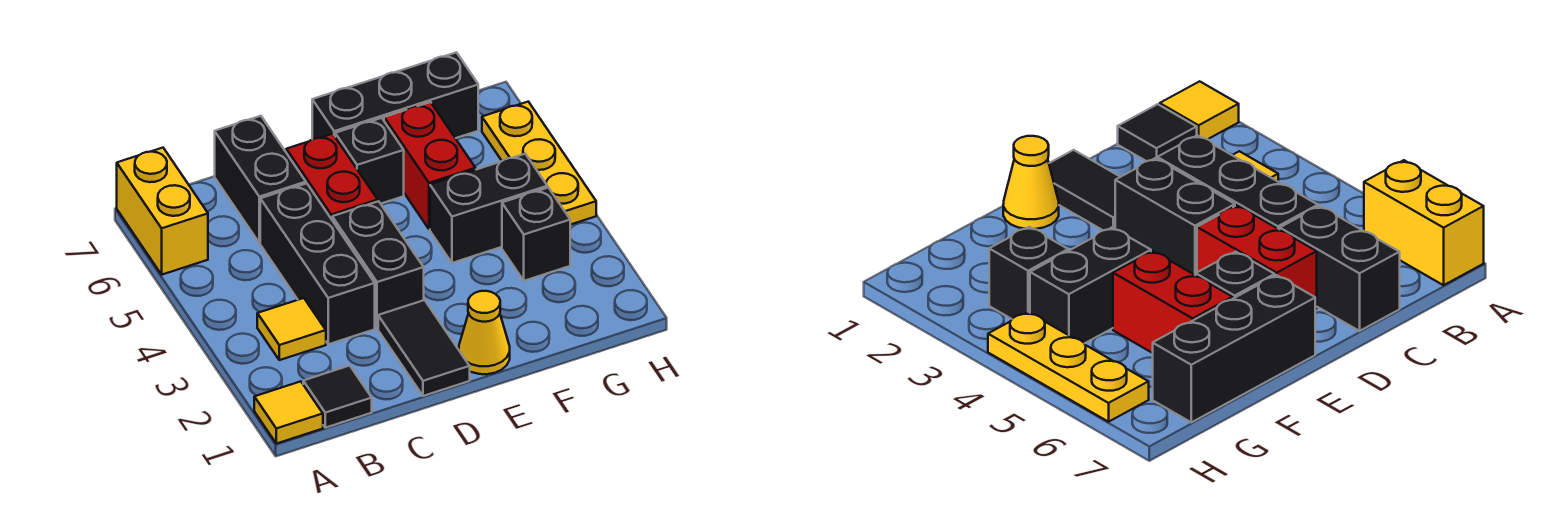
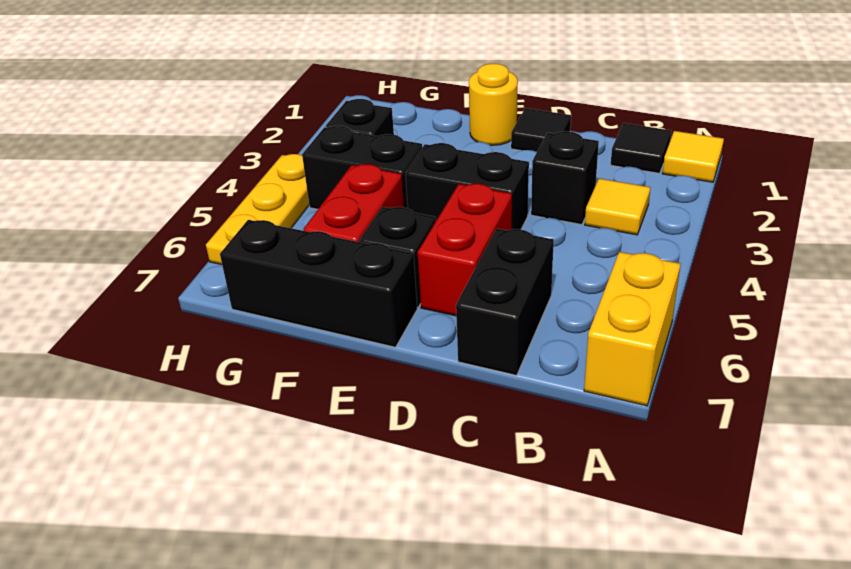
black 1x3 brick [260,183,375,344] -> black 1x1 brick [531,131,599,225]
black 1x2 tile [378,300,470,396] -> black 1x1 tile [511,108,571,152]
black 1x2 brick [332,201,424,328] -> black 1x2 brick turned to [405,143,529,230]
yellow 1x1 cone [459,291,510,374] -> yellow 1x1 round brick [469,64,518,145]

